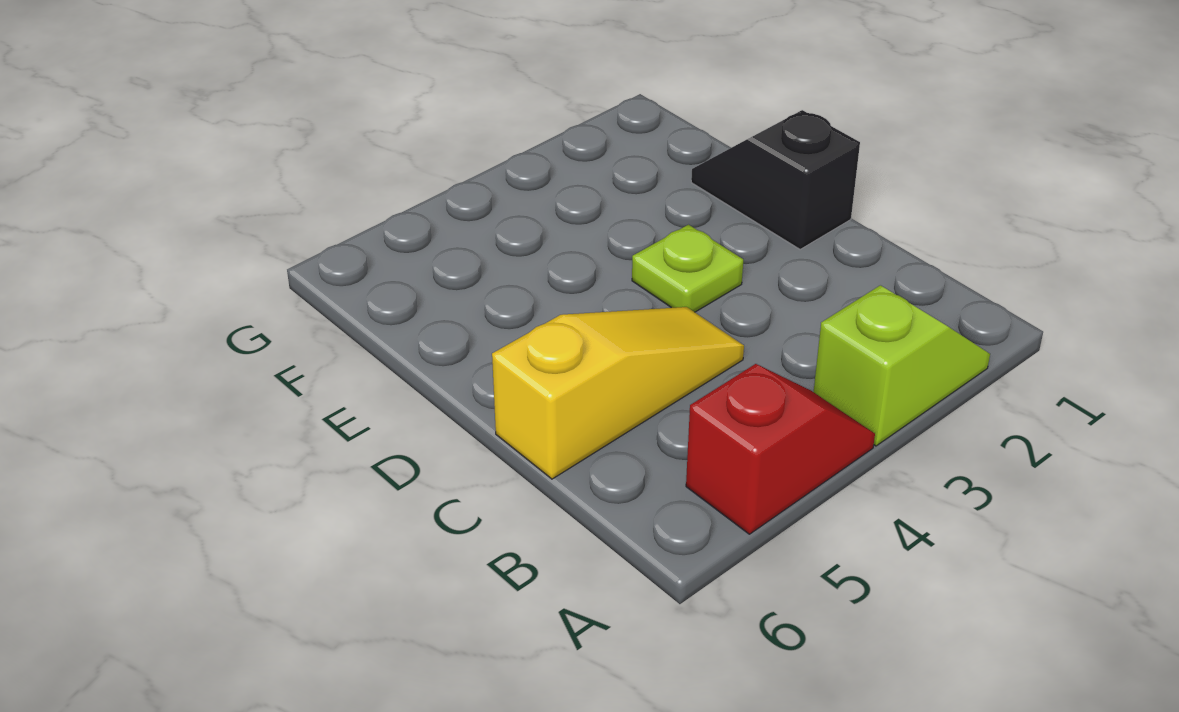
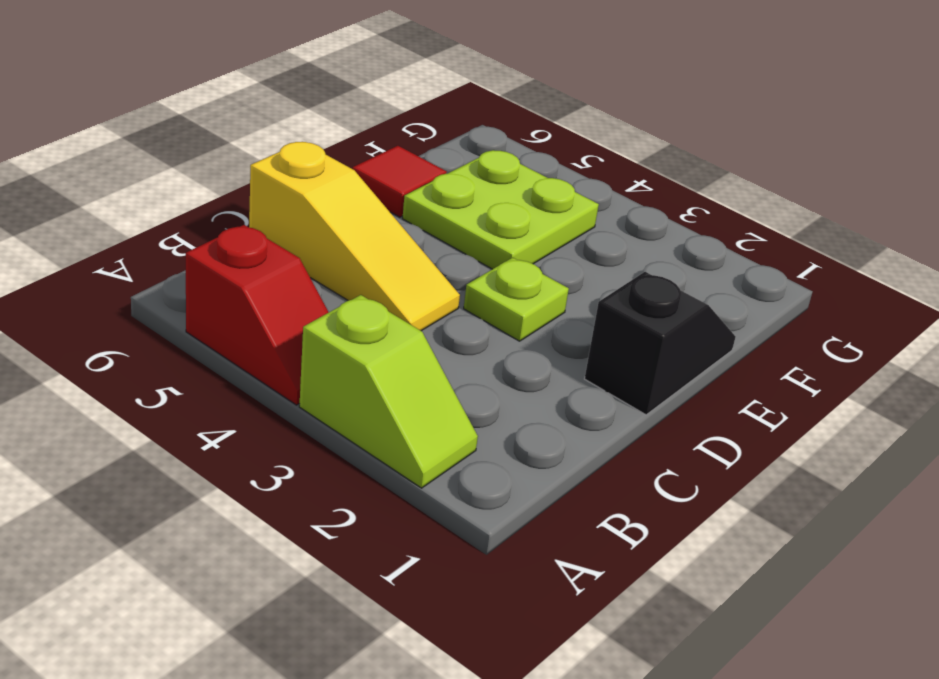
none -> lime 2x2 plate [402,150,599,269]
none -> red 1x1 tile [353,146,447,217]

